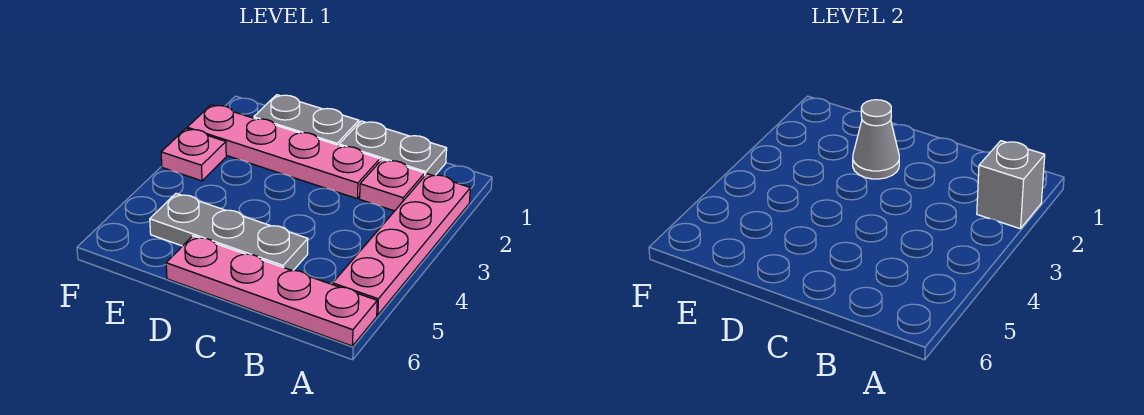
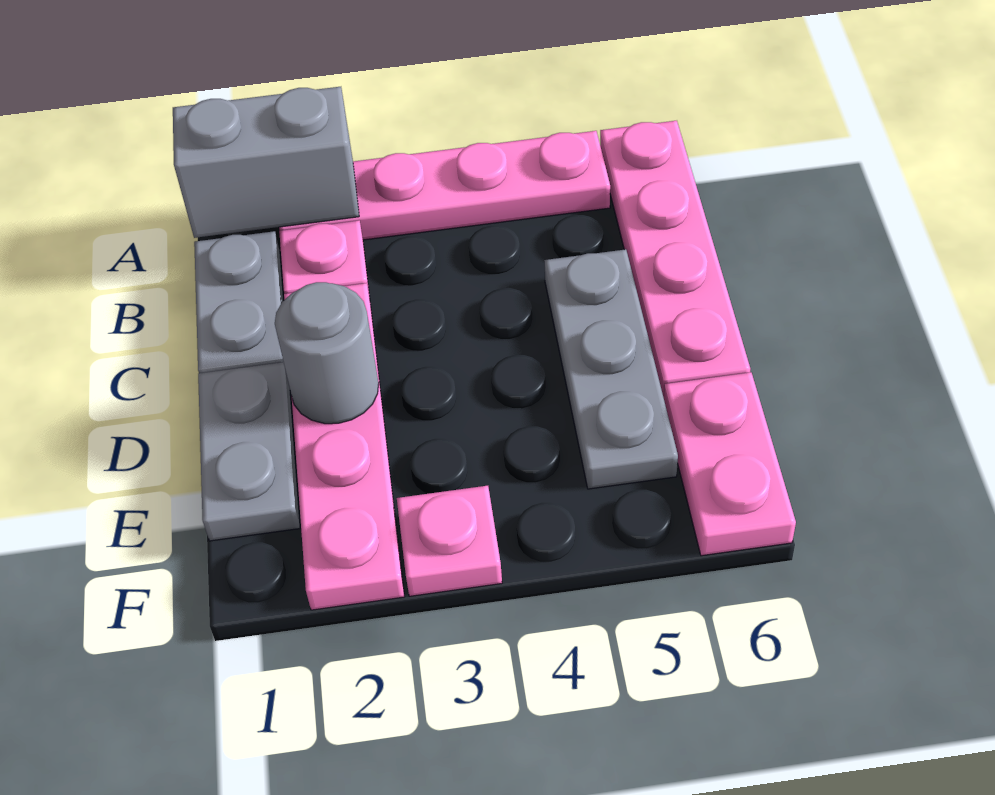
grey 1x1 brick [977,141,1045,229] -> grey 1x2 brick [173,87,359,238]
grey 1x1 cone [853,100,899,179] -> grey 1x1 round brick [275,282,379,424]
none -> pink 1x2 plate [664,372,796,556]

